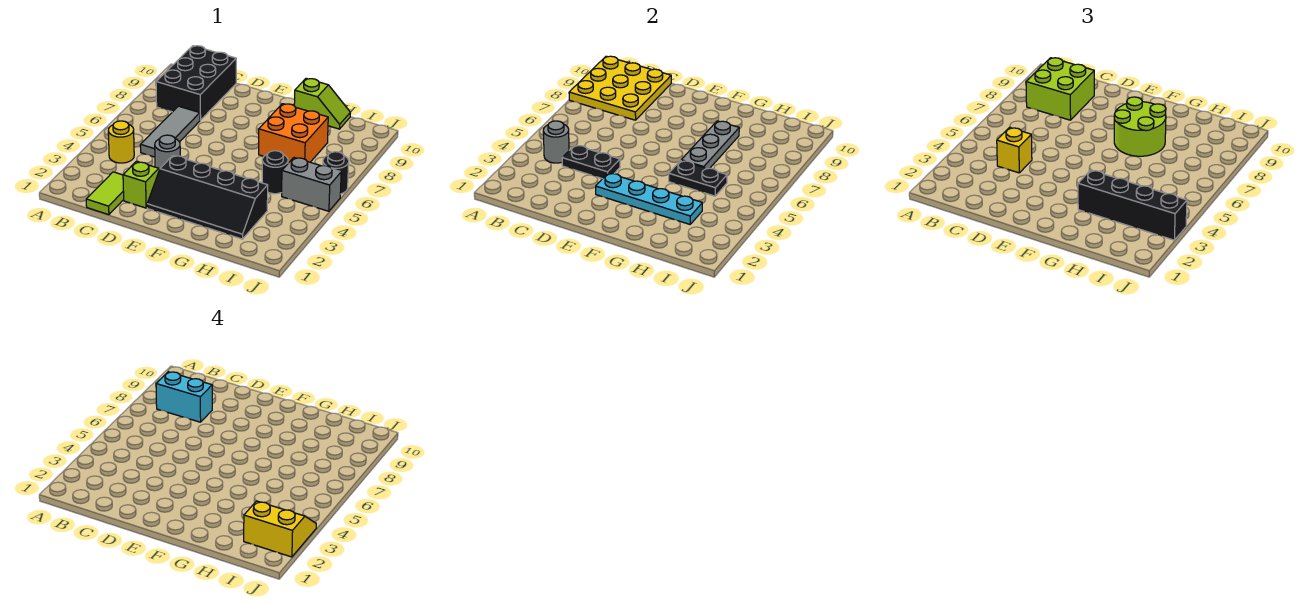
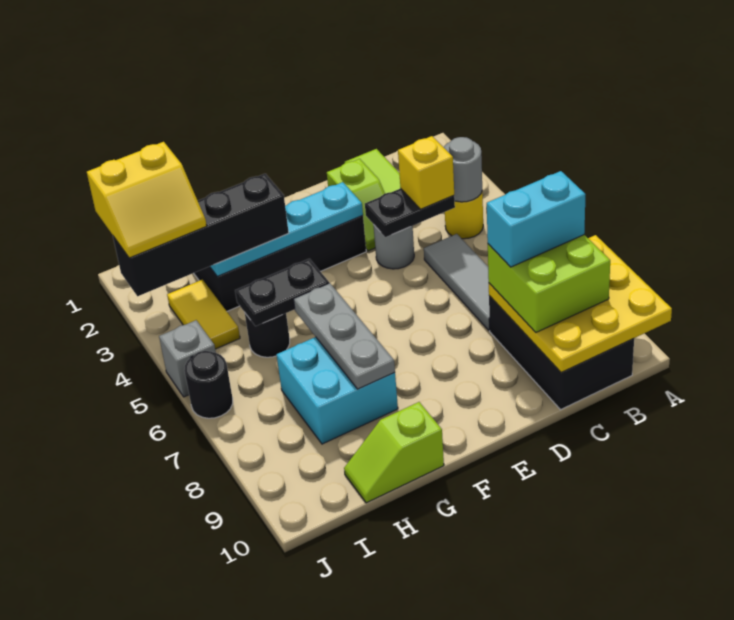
lime 2x2 round brick [1114,97,1166,156] -> none
orange 2x2 brick [259,104,328,163] -> cyan 2x2 brick [277,337,398,444]
none -> yellow 1x2 tile [167,280,240,349]
grey 1x2 brick [282,158,341,211] -> grey 1x1 brick [159,320,216,397]

